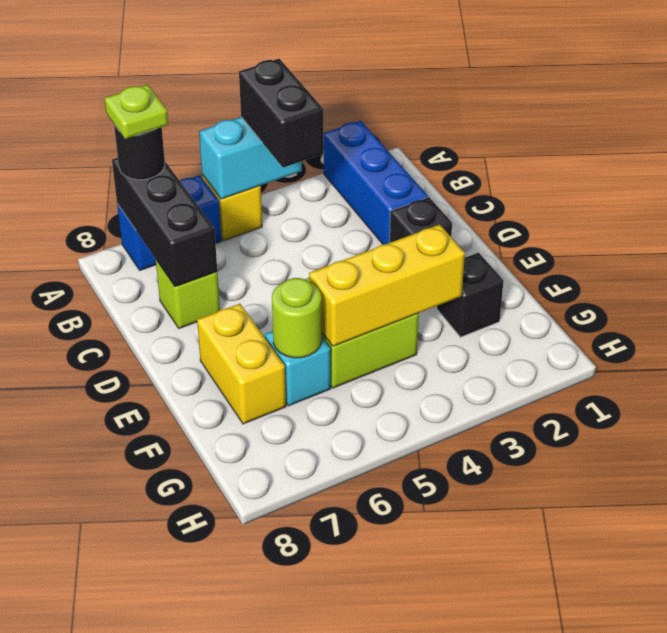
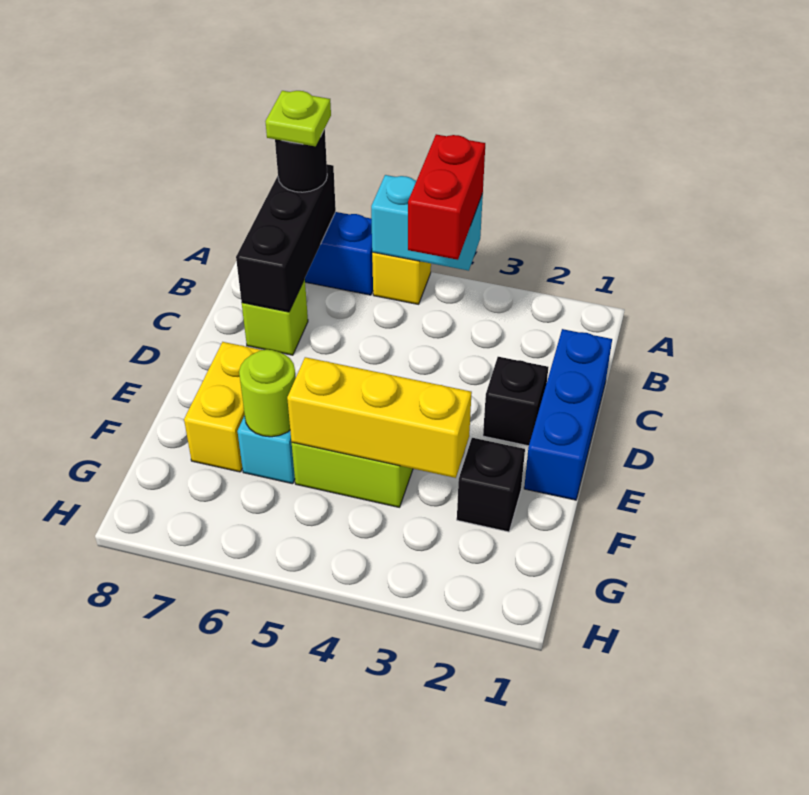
blue 1x3 brick [324,121,428,245] -> blue 1x3 brick moved to [524,329,612,500]
black 1x2 brick [239,59,323,168] -> red 1x2 brick [408,134,485,260]

